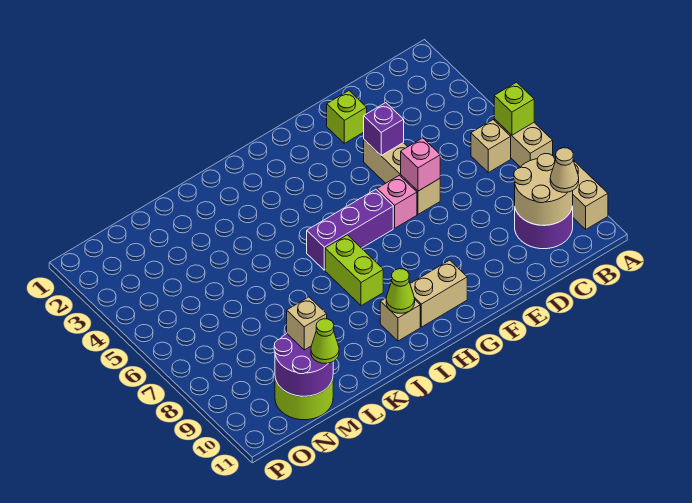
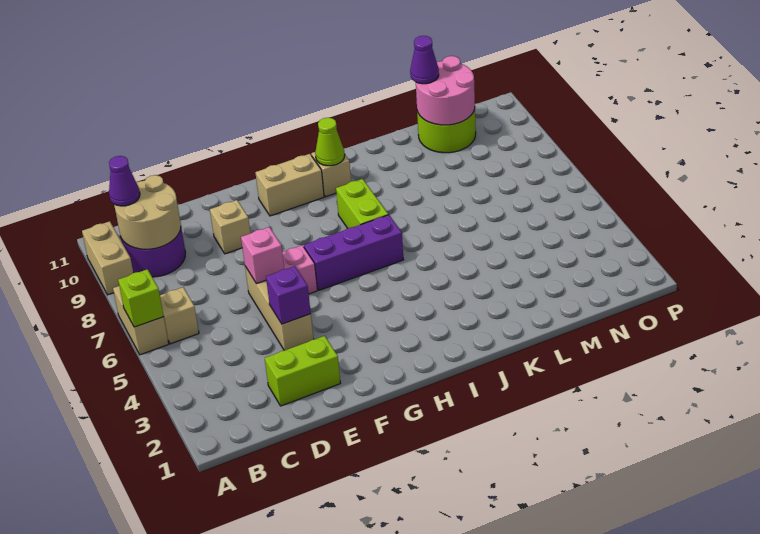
tan 1x1 cone [550,148,579,192] -> purple 1x1 cone [109,156,140,206]
lime 1x1 brick [327,91,367,143] -> lime 1x2 brick [265,336,340,406]
purple 2x2 round brick [274,334,333,396] -> pink 2x2 round brick [416,56,475,125]
tan 1x1 brick [287,297,327,350] -> tan 1x1 brick moved to [210,200,250,254]
lime 1x1 cone [311,319,339,363] -> purple 1x1 cone [410,36,439,84]

